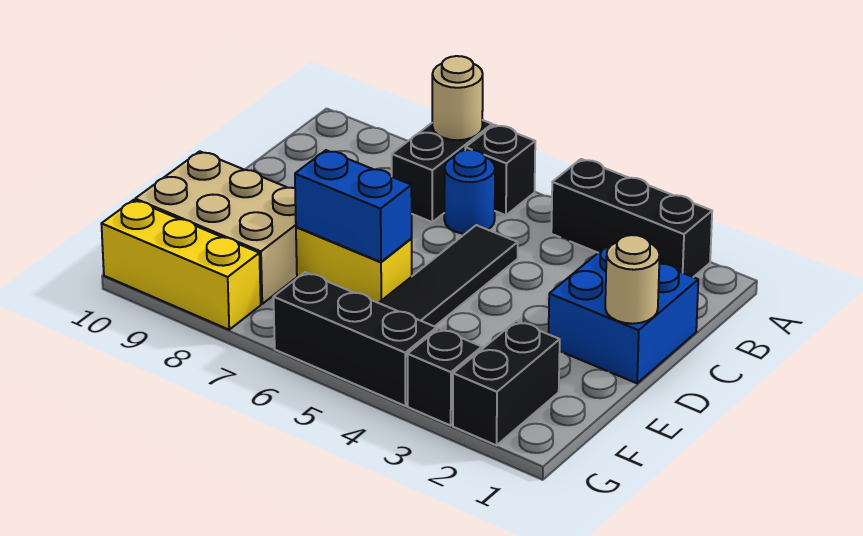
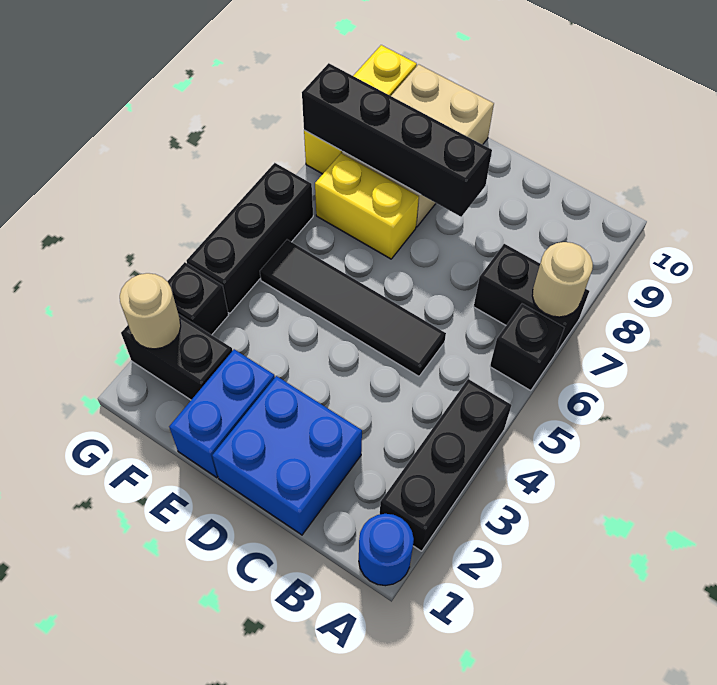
blue 1x1 round brick [444,150,495,234] -> blue 1x1 round brick moved to [359,514,414,586]
tan 1x1 round brick [605,235,660,324] -> tan 1x1 round brick moved to [120,273,181,349]
none -> black 1x4 brick [302,63,492,217]
yellow 1x2 brick [296,227,412,303] -> yellow 1x2 brick turned to [315,153,419,259]
blue 1x2 brick [295,150,412,262] -> blue 1x2 brick moved to [169,349,275,478]

